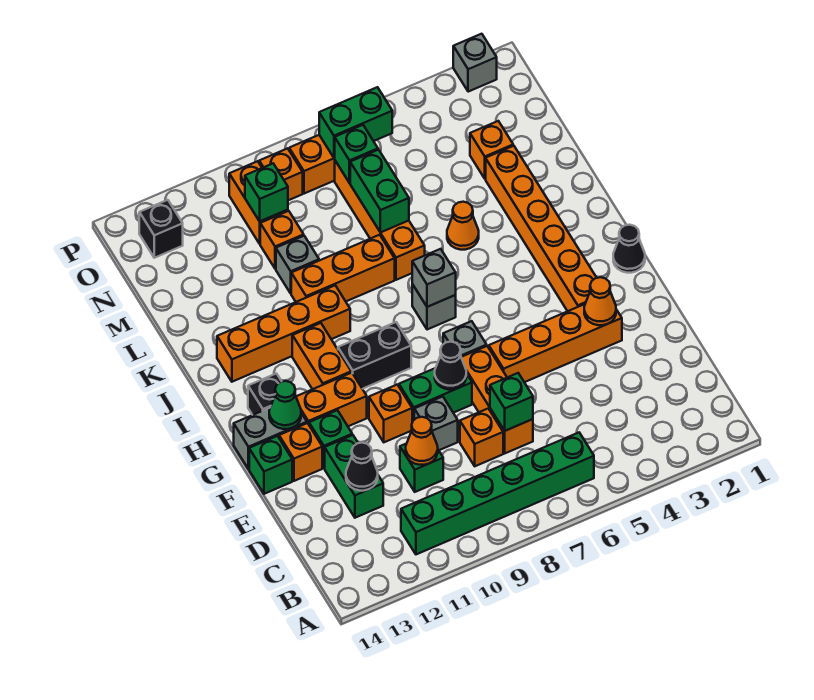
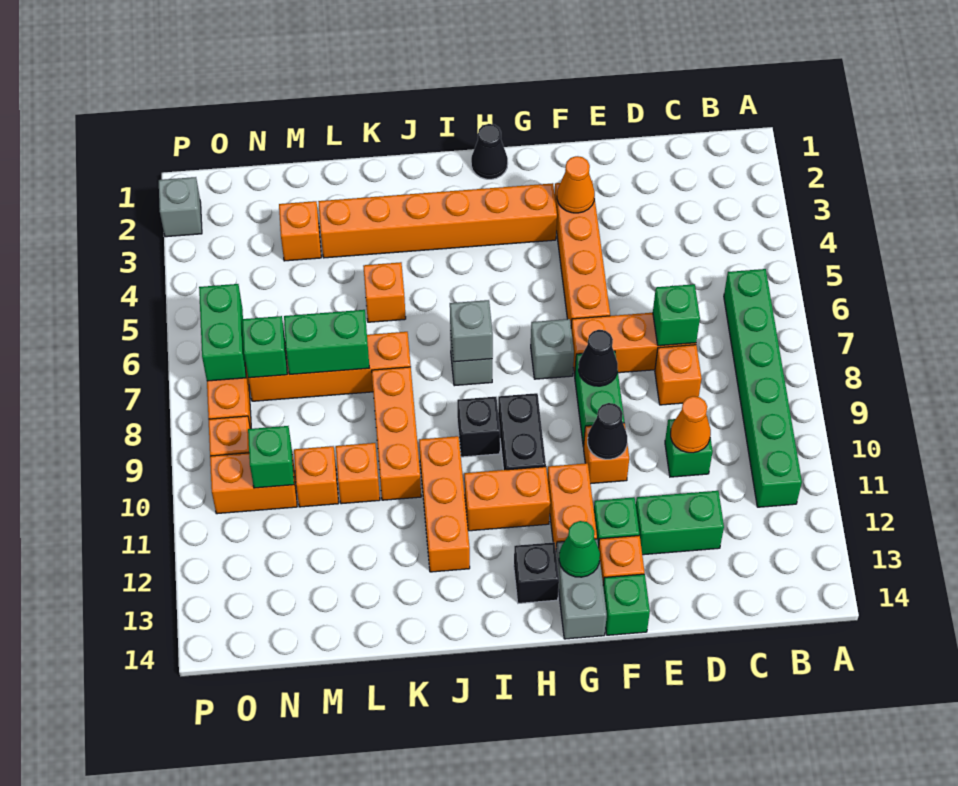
black 1x1 cone [346,443,378,491] -> black 1x1 cone moved to [588,403,627,459]
grey 1x1 brick [414,397,458,450] -> none
orange 1x4 brick [217,285,350,382] -> orange 1x3 brick [419,436,470,572]
orange 1x1 cone [447,202,479,250] -> orange 1x1 brick [363,262,406,322]
grey 1x1 brick [276,236,319,293] -> orange 1x1 brick [336,443,380,504]
black 1x1 brick [139,200,183,258] -> black 1x1 brick moved to [457,397,500,457]

